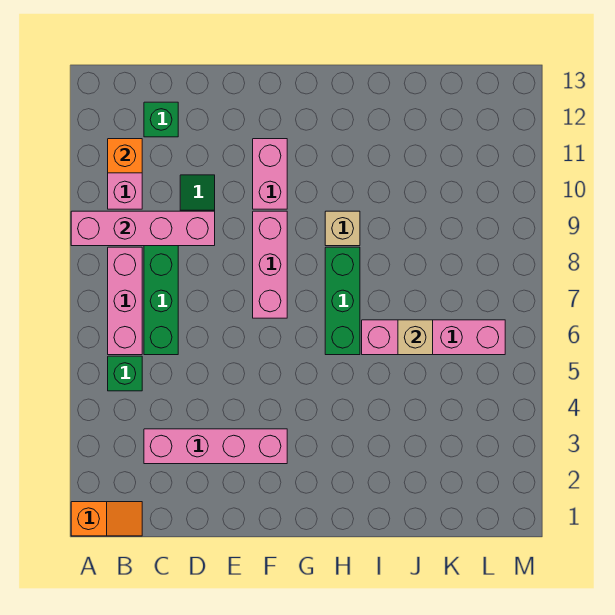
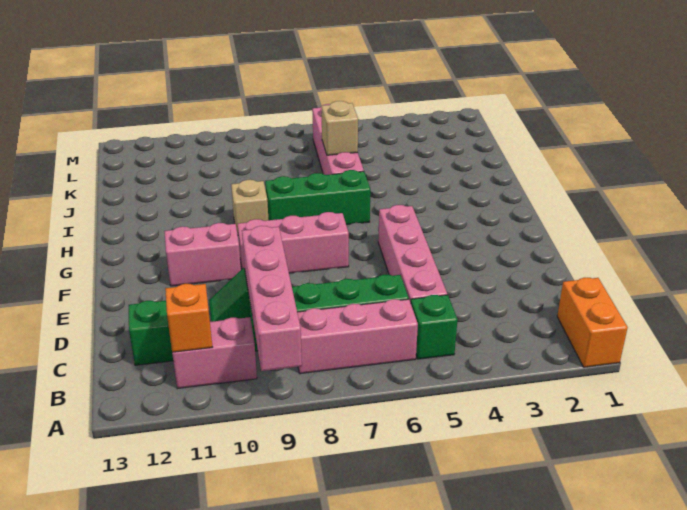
orange 1x2 slope [71,502,142,536] -> orange 1x2 brick [557,278,628,367]
pink 1x4 brick [144,429,287,464] -> pink 1x4 brick moved to [378,205,447,303]

